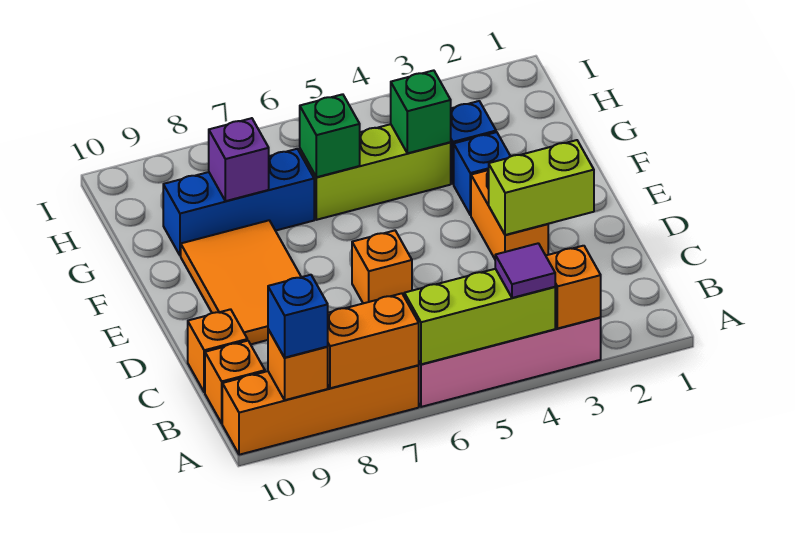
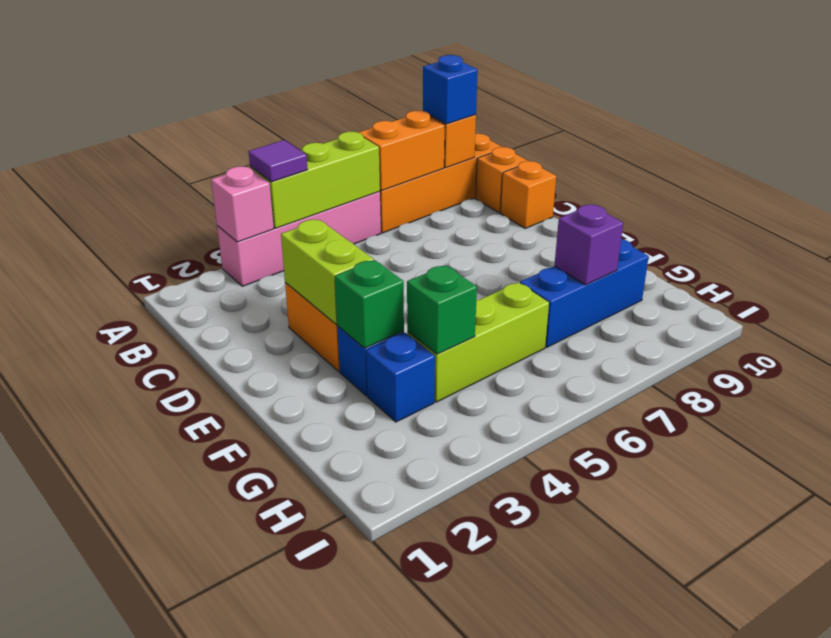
orange 1x1 brick [546,246,601,329] -> pink 1x1 brick [211,166,274,242]
lime 1x2 brick [489,140,594,235] -> lime 1x2 brick turned to [281,220,373,324]
orange 1x1 brick [352,231,412,303] -> none
orange 2x3 tile [181,220,301,344] -> none
green 1x1 brick [300,94,360,177] -> green 1x1 brick moved to [335,260,404,348]

